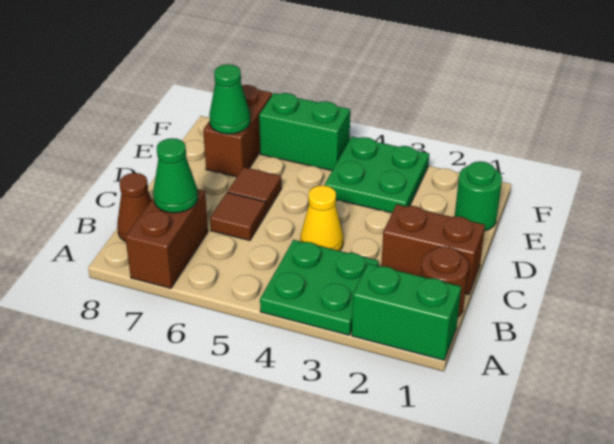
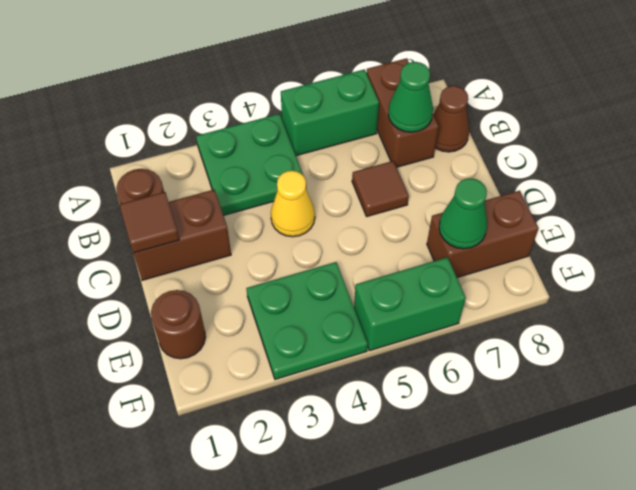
green 1x2 brick [352,264,461,360] -> green 1x2 brick moved to [281,69,379,156]
brown 1x1 tile [228,167,282,213] -> brown 1x1 tile moved to [120,192,179,253]
green 1x1 round brick [455,161,502,231] -> brown 1x1 round brick [151,290,206,359]
brown 1x2 brick [203,85,272,177] -> brown 1x2 brick turned to [427,191,539,277]

